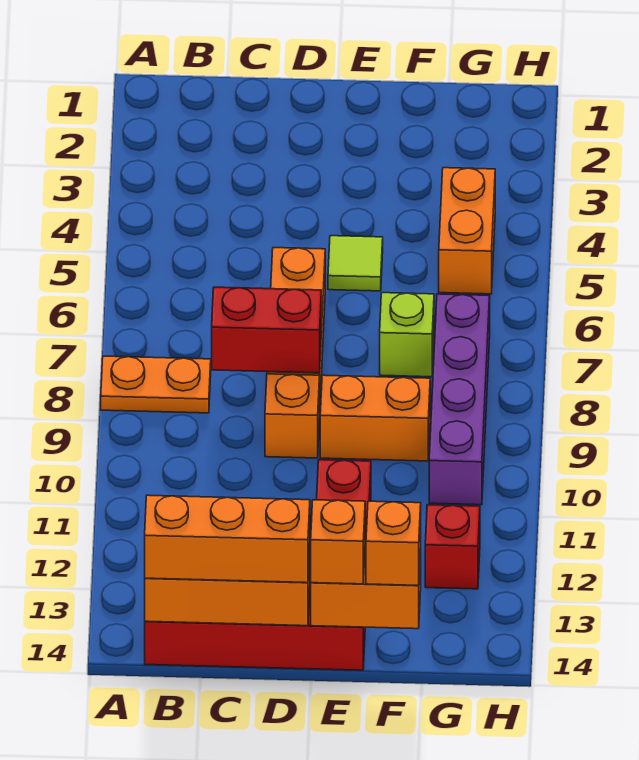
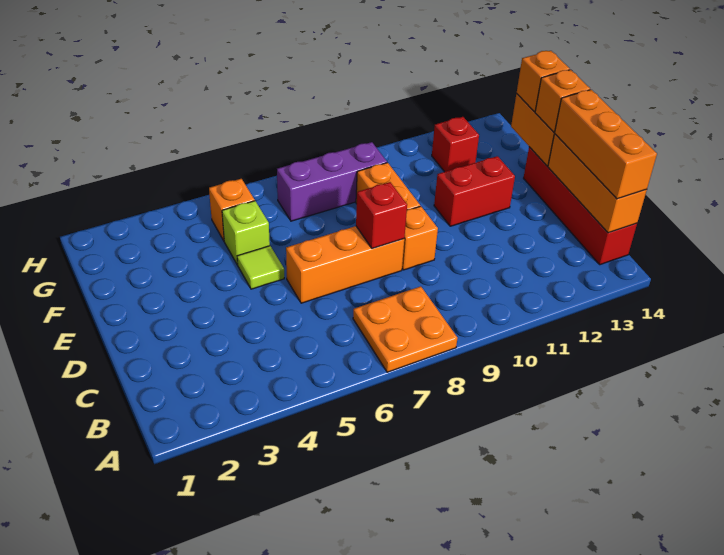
orange 1x2 plate [101,356,211,413] -> orange 2x2 plate [353,286,457,372]
red 1x2 brick [212,287,321,373] -> red 1x1 brick [356,182,407,249]
lime 1x1 brick [380,293,434,377] -> lime 1x1 brick moved to [222,201,270,265]
orange 1x2 brick [439,168,495,294] -> orange 1x1 brick [209,179,255,240]
purple 1x4 brick [429,294,490,505] -> purple 1x3 brick [277,142,387,221]

